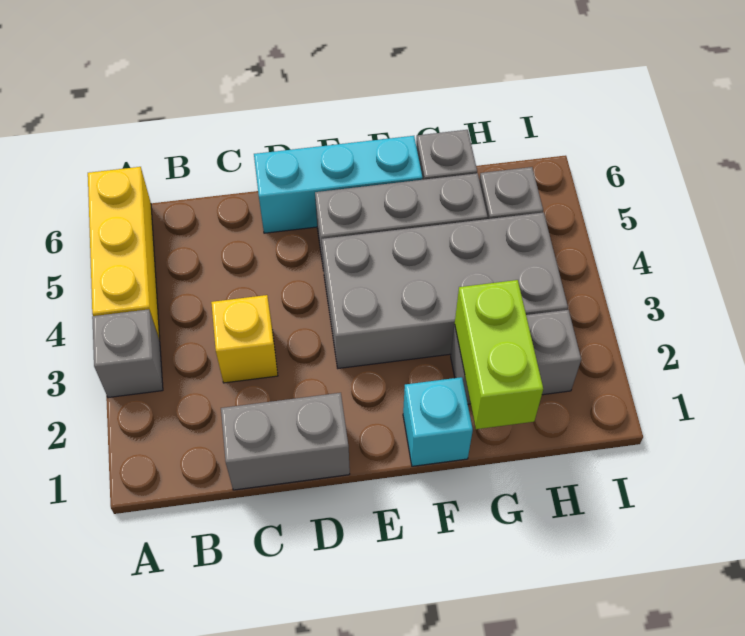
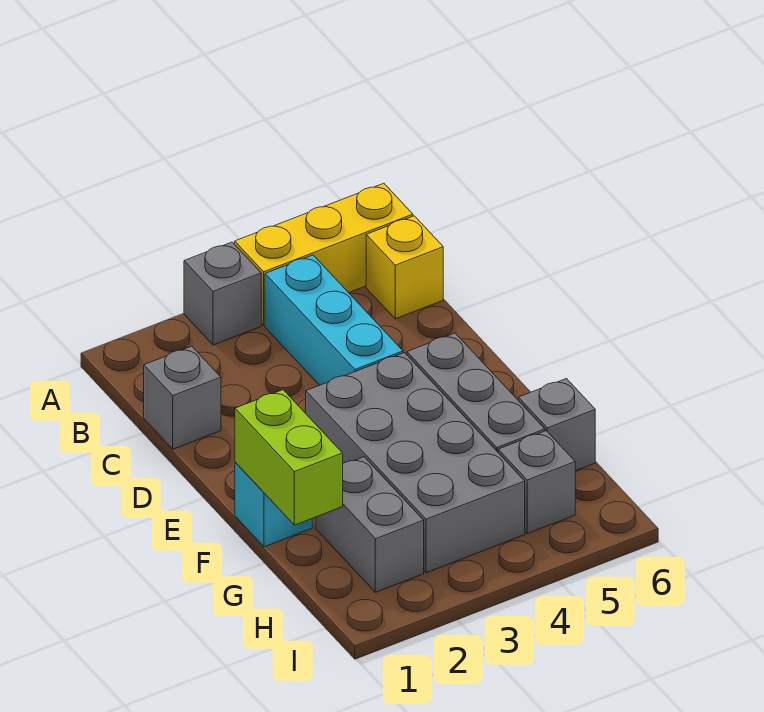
grey 1x2 brick [221,393,350,490] -> grey 1x1 brick [144,346,221,449]
yellow 1x1 brick [211,295,278,383] -> yellow 1x1 brick moved to [366,216,443,319]
cyan 1x3 brick [254,136,422,233] -> cyan 1x3 brick moved to [265,255,403,385]
lime 1x2 brick [455,280,543,429] -> lime 1x2 brick turned to [235,390,343,525]

